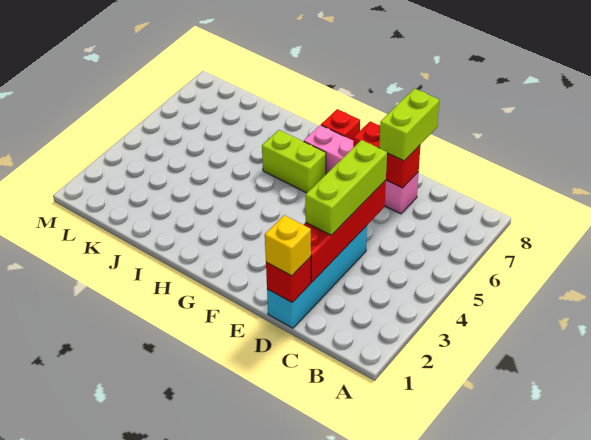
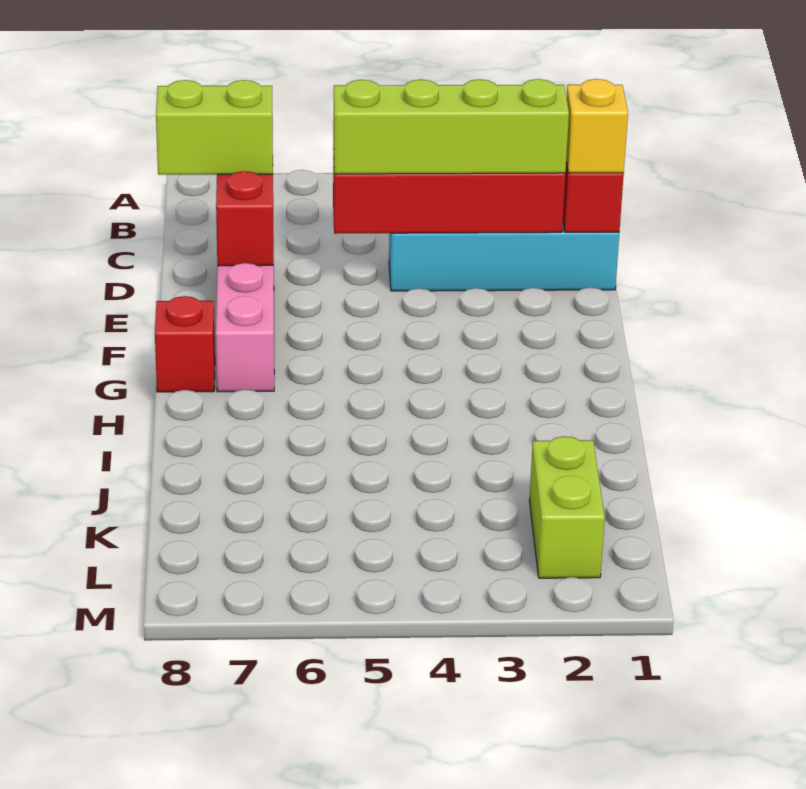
lime 1x3 brick [305,140,387,235] -> lime 1x4 brick [333,79,569,174]
lime 1x2 brick [262,130,326,193] -> lime 1x2 brick moved to [529,436,605,578]

